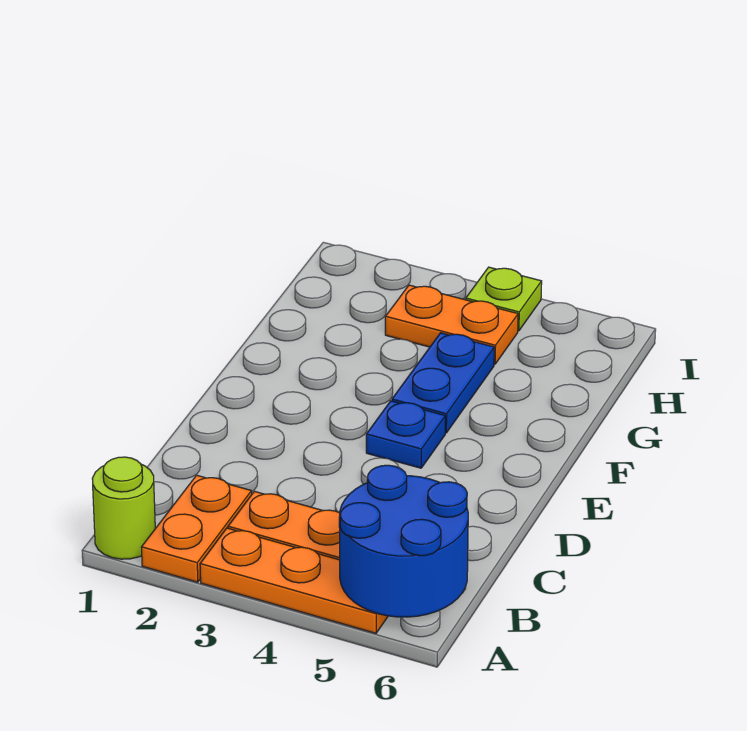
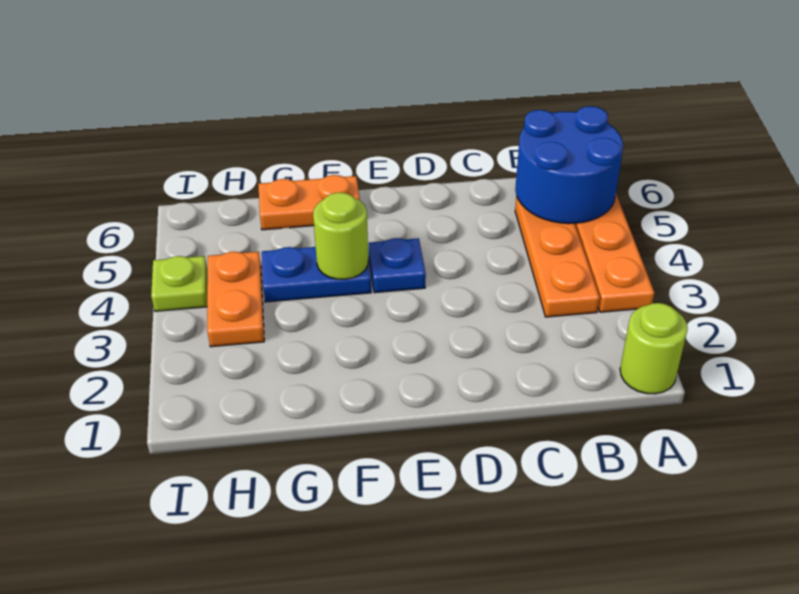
orange 1x2 plate [142,475,252,582] -> orange 1x2 plate moved to [258,175,360,230]
none -> lime 1x1 round brick [313,192,368,279]

